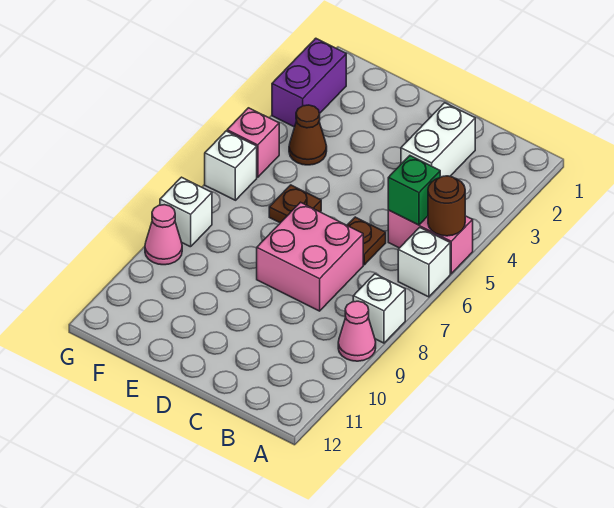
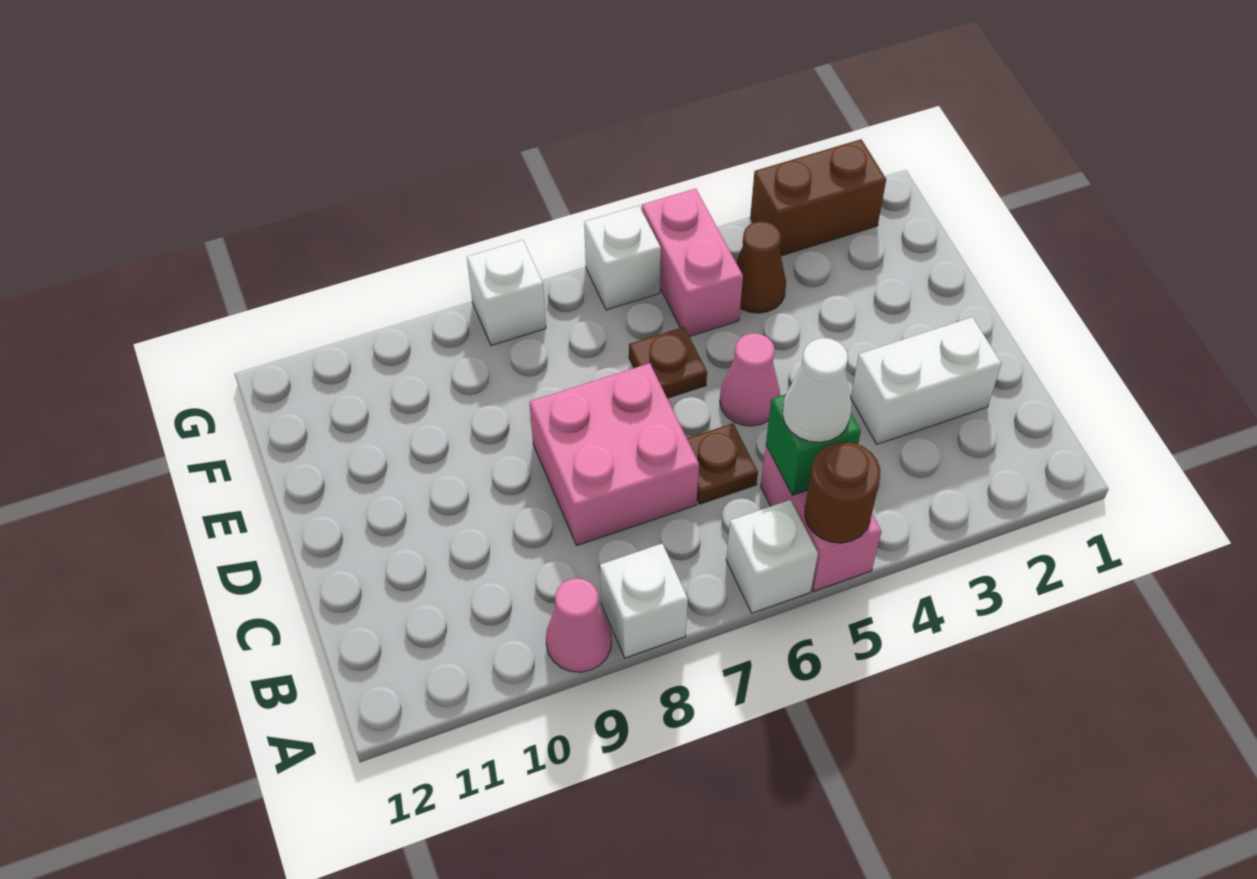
none -> white 1x1 cone [782,338,851,442]
purple 1x2 brick [272,38,346,127] -> brown 1x2 brick [750,139,886,256]
pink 1x1 brick [227,108,279,177] -> pink 1x2 brick [642,188,743,336]
pink 1x1 cone [145,205,182,265] -> pink 1x1 cone moved to [720,333,780,426]

